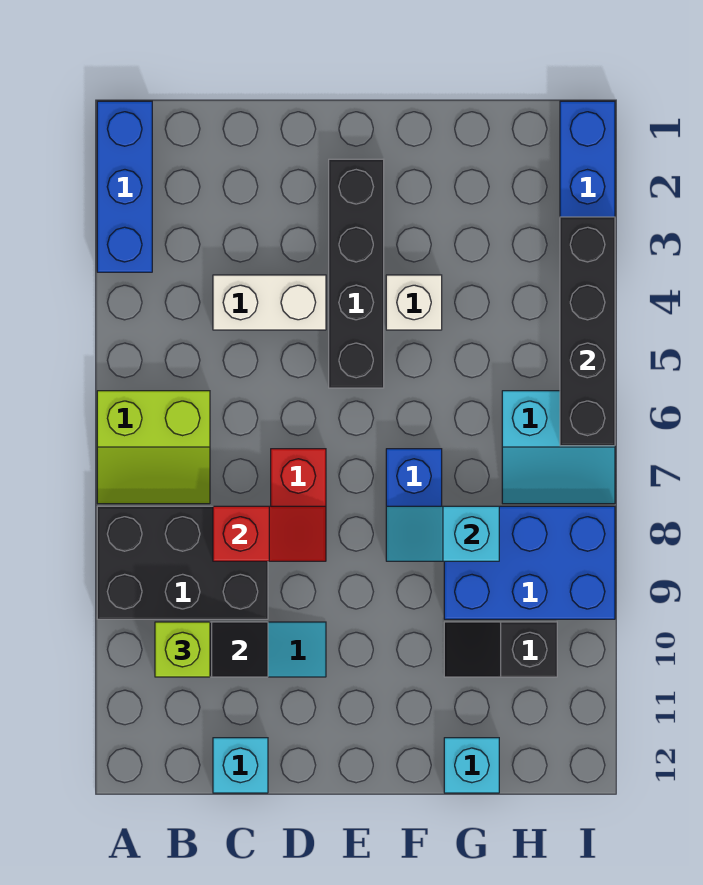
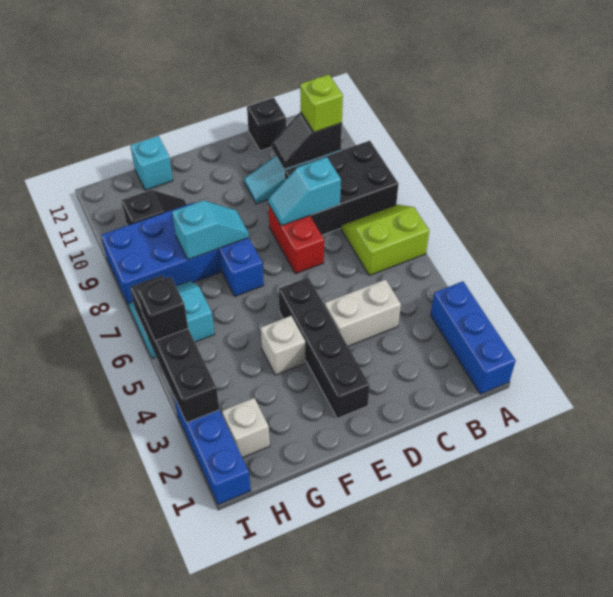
red 1x2 slope [213,506,326,561] -> cyan 1x2 slope [268,157,341,226]
cyan 1x1 brick [213,738,268,793] -> black 1x1 brick [247,97,286,151]
none -> white 1x1 brick [222,398,270,458]
none -> black 1x1 brick [137,277,188,341]

